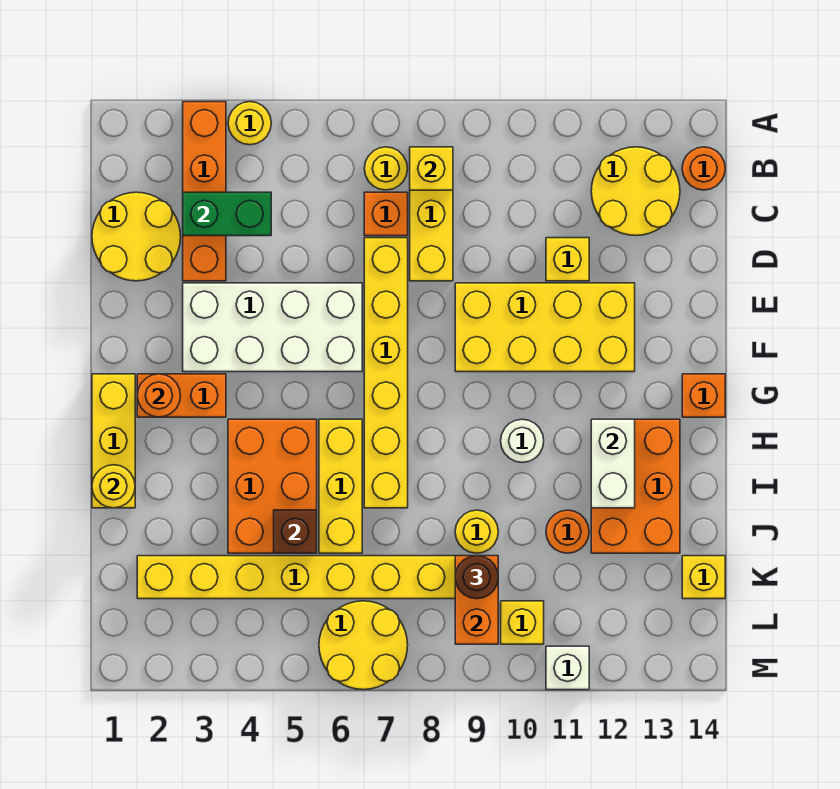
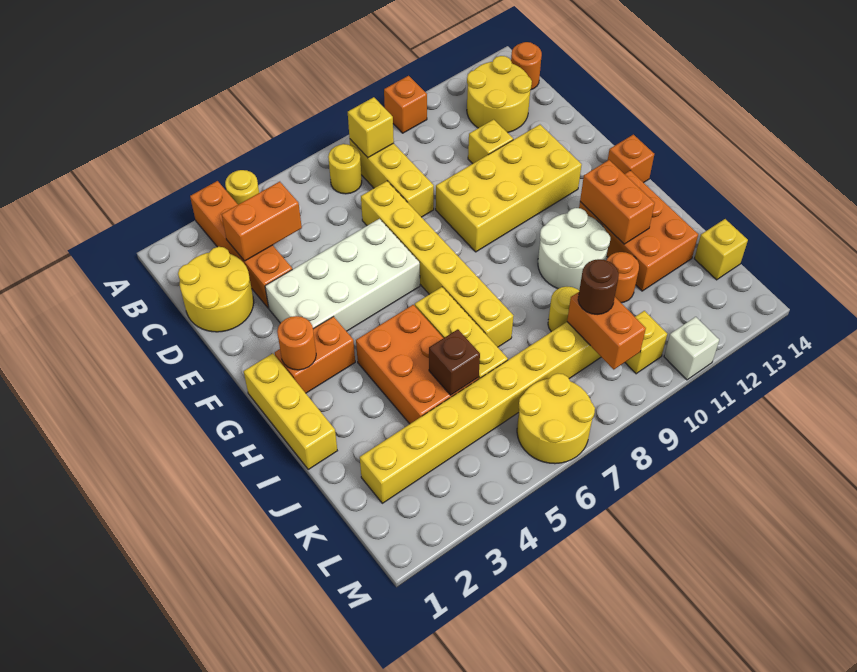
green 1x2 brick [183,192,271,236] -> orange 1x2 brick [222,182,302,261]
orange 1x1 brick [364,192,408,236] -> orange 1x1 brick moved to [384,76,427,133]
white 1x1 round brick [501,419,544,463] -> white 2x2 round brick [538,208,610,290]
white 1x2 brick [591,419,635,508] -> orange 1x2 brick [580,160,655,244]
yellow 1x1 round brick [92,465,135,508] -> none

